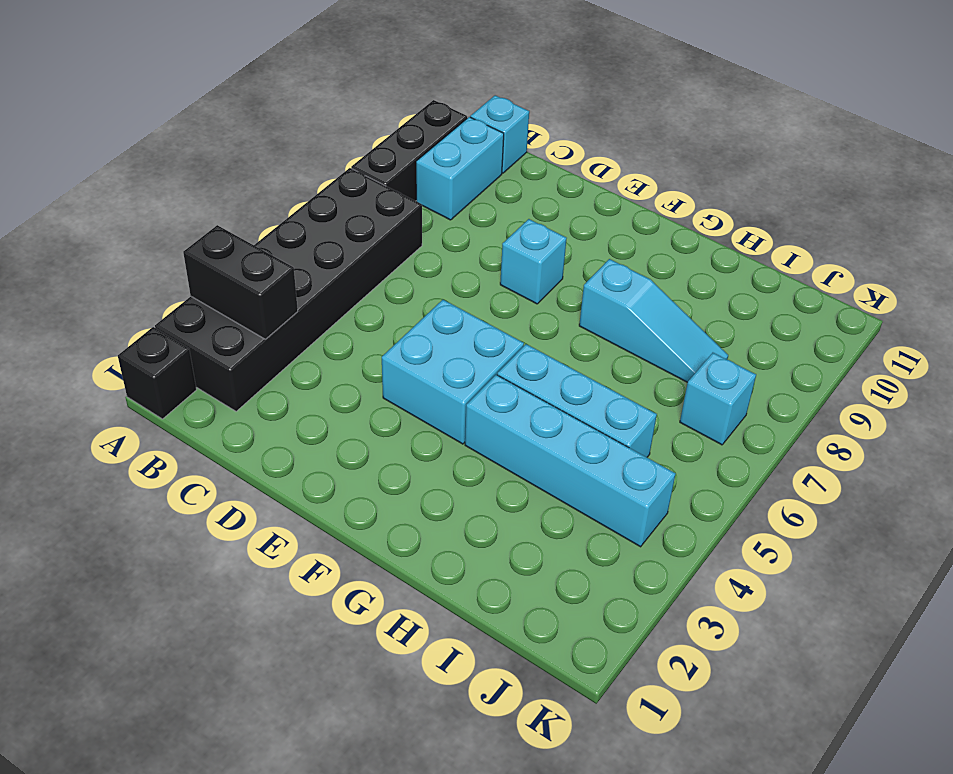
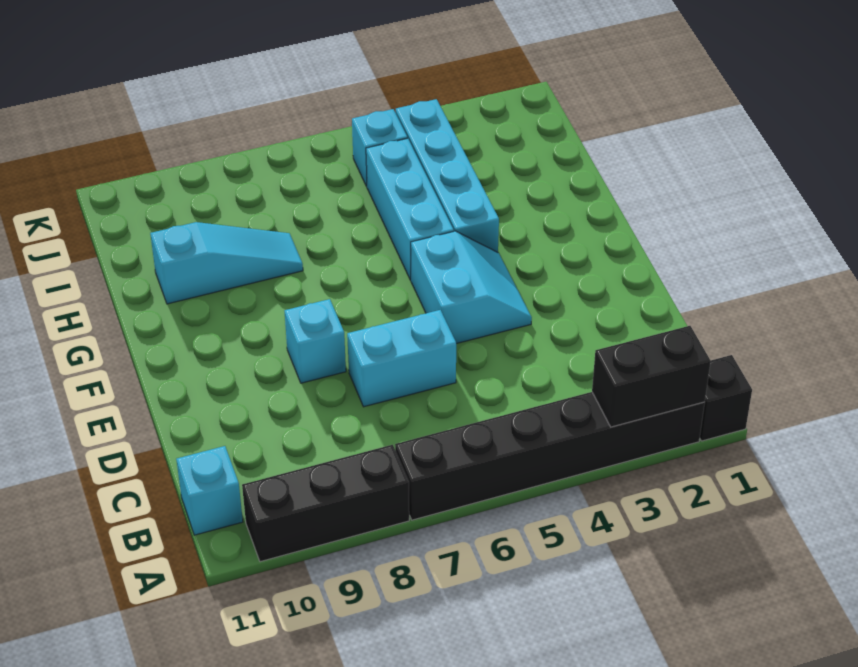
black 2x6 brick [155,168,422,411] -> black 1x6 brick [395,392,705,520]
black 1x2 brick [183,225,298,339] -> black 1x2 brick turned to [592,326,711,427]
cyan 1x2 brick [416,117,504,220] -> cyan 1x2 brick moved to [347,310,456,407]
cyan 2x2 brick [382,300,524,444] -> cyan 2x2 slope [411,231,532,344]
cyan 1x3 slope [579,259,728,382] -> cyan 1x3 slope turned to [150,222,303,304]
cyan 1x1 brick [680,353,756,445] -> cyan 1x1 brick moved to [352,109,407,186]

